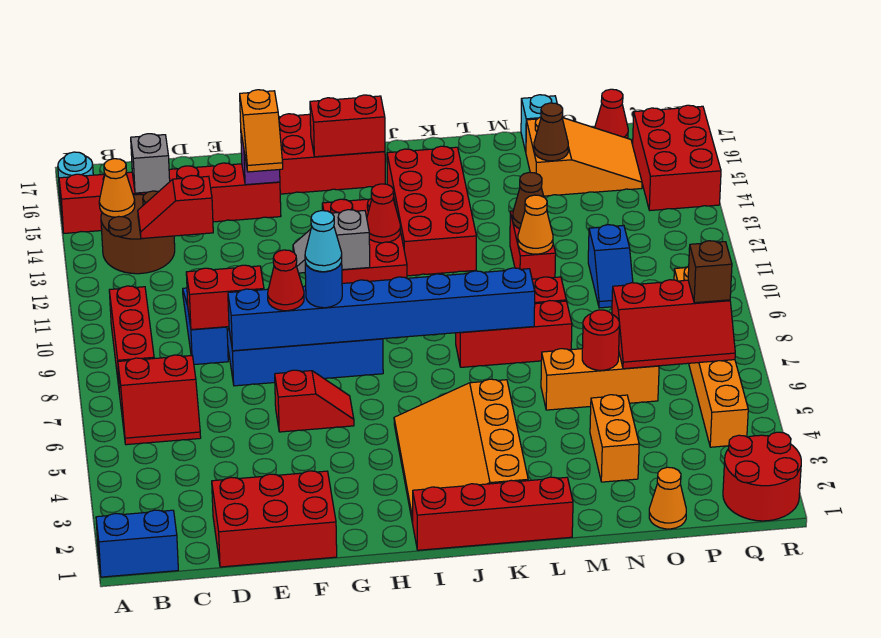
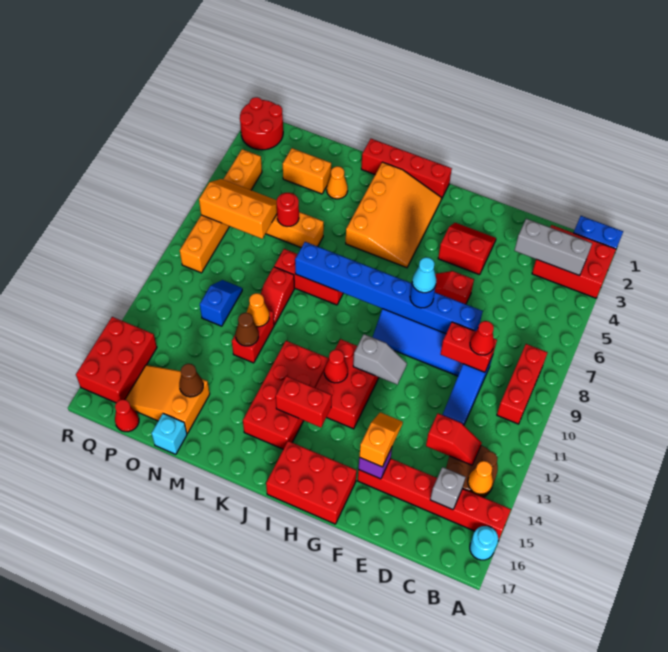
none -> grey 1x3 brick [514,219,592,276]
red 2x2 slope [118,355,201,445] -> red 2x2 slope moved to [438,223,496,275]
red 2x3 brick [212,471,337,567] -> red 2x3 brick moved to [532,225,616,298]
red 1x1 cone [268,250,304,311] -> red 1x1 cone moved to [470,321,494,355]
red 1x2 brick [310,95,385,157] -> red 1x2 brick moved to [276,376,331,427]
orange 1x2 brick [590,395,639,482] -> orange 1x2 brick turned to [283,148,331,194]
orange 1x1 cone [649,467,686,529] -> orange 1x1 cone moved to [327,166,348,199]
red 2x3 slope [612,280,735,369] -> orange 2x3 slope [199,179,277,239]
brown 1x1 brick [688,241,732,303] -> none

